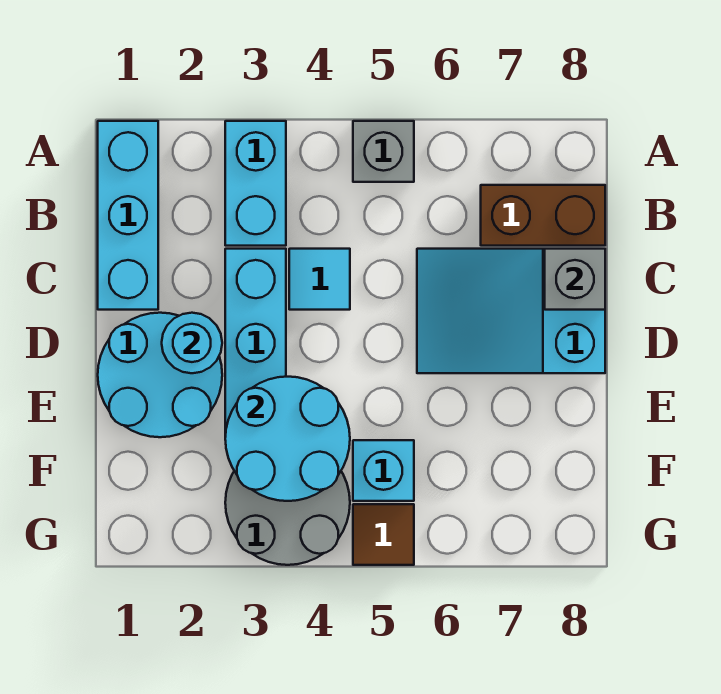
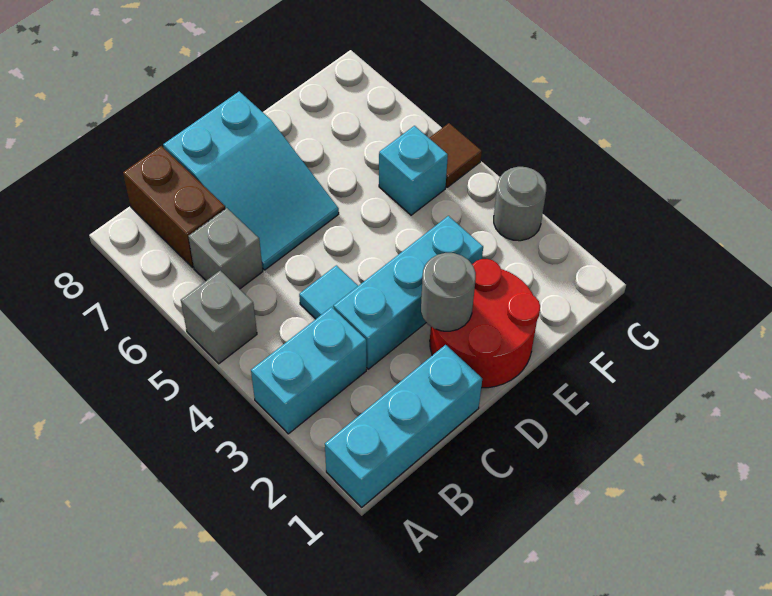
grey 1x1 brick [545,249,605,310] -> grey 1x1 brick moved to [188,208,263,289]
cyan 2x2 round brick [98,313,222,437] -> red 2x2 round brick [430,259,540,388]
cyan 1x1 round brick [162,313,222,373] -> grey 1x1 round brick [421,253,476,331]
cyan 2x2 round brick [225,377,350,501] -> none
grey 2x2 round brick [225,471,350,565] -> grey 1x1 round brick [494,167,546,241]

